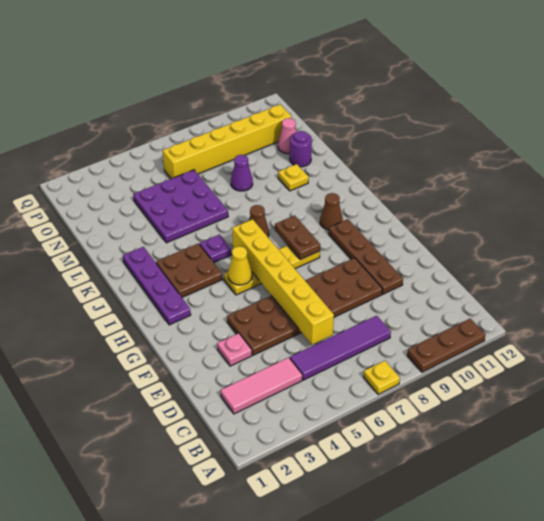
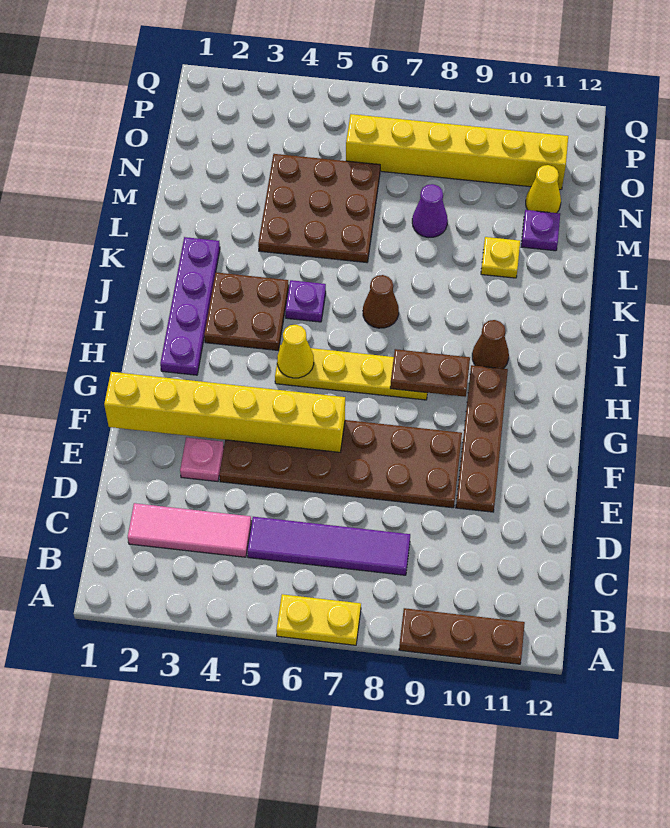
yellow 1x1 plate [364,361,400,394] -> yellow 1x2 plate [276,594,361,645]
yellow 1x6 brick [232,219,334,345] -> yellow 1x6 brick turned to [104,372,345,452]
brown 1x2 plate [275,215,320,260] -> brown 1x2 plate turned to [390,349,470,397]
purple 3x3 plate [133,170,228,243] -> brown 3x3 plate [258,154,380,263]
purple 1x1 round brick [290,131,312,167] -> purple 1x1 plate [521,210,560,251]
pink 1x1 cone [278,118,296,154] -> yellow 1x1 cone [526,165,561,213]

